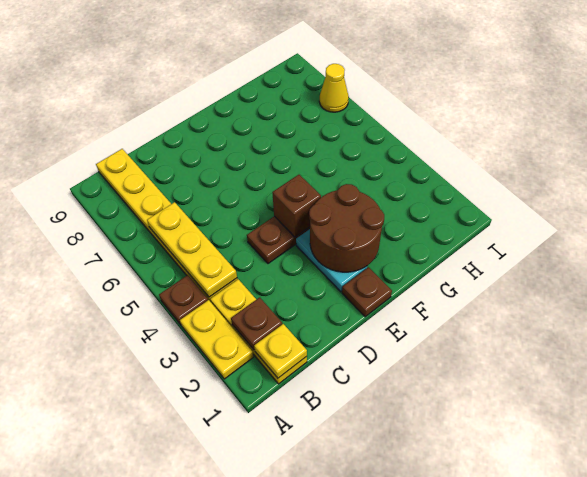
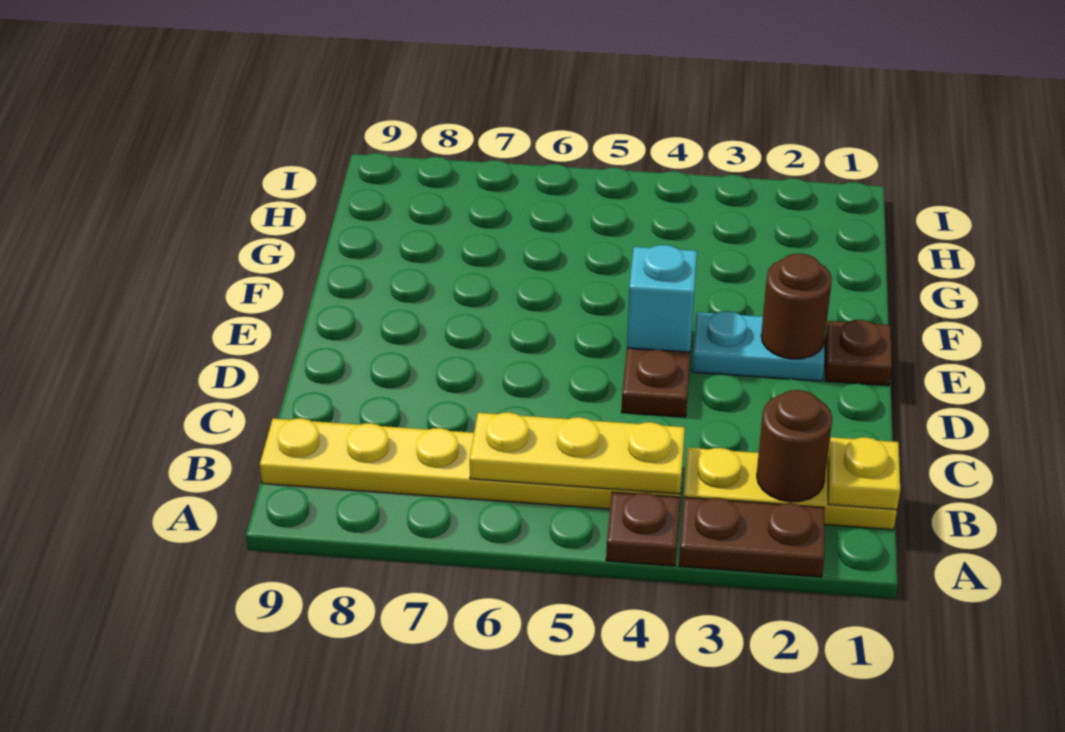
yellow 1x2 plate [180,300,253,379] -> brown 1x2 plate [679,497,824,577]
brown 1x1 plate [231,297,282,350] -> brown 1x1 round brick [757,390,832,502]
brown 2x2 round brick [309,184,384,272] -> brown 1x1 round brick [761,253,832,359]
brown 1x1 brick [272,175,321,237] -> cyan 1x1 brick [627,245,697,352]
yellow 1x1 cone [319,64,349,112] -> none

